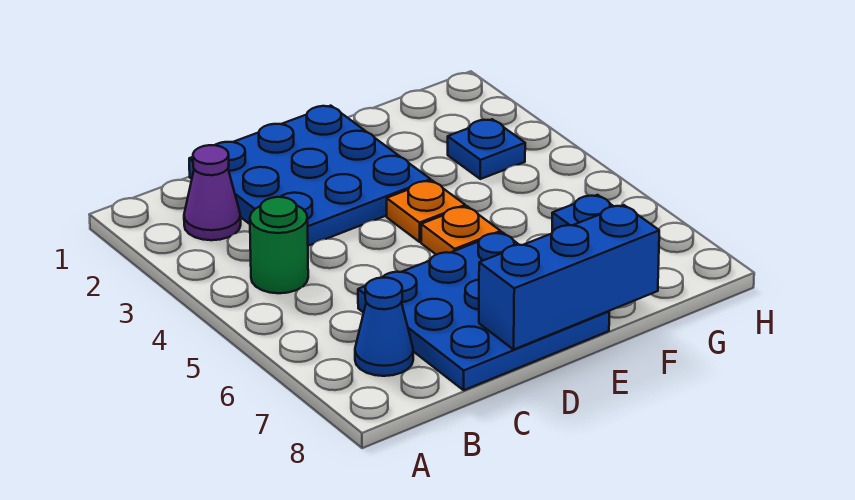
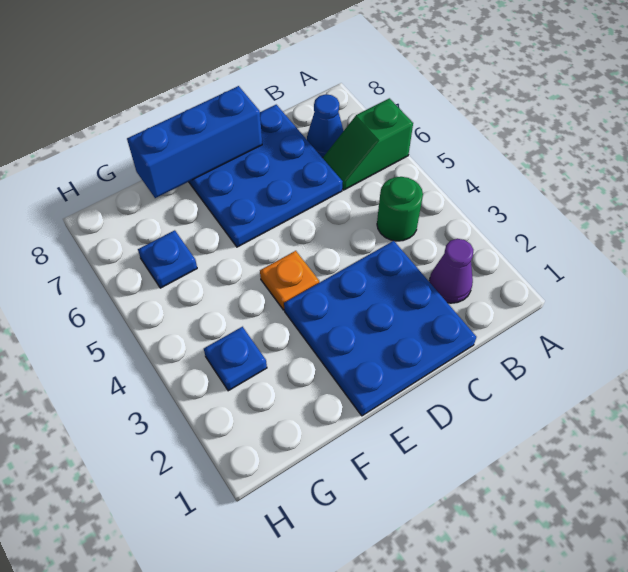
none -> green 1x2 slope [323,98,413,190]
orange 1x1 plate [421,206,501,255] -> none

